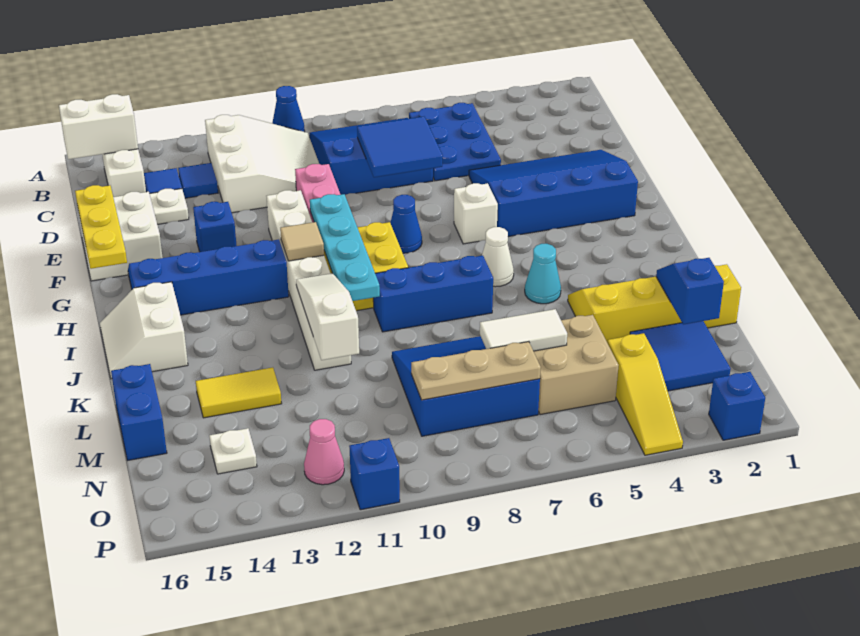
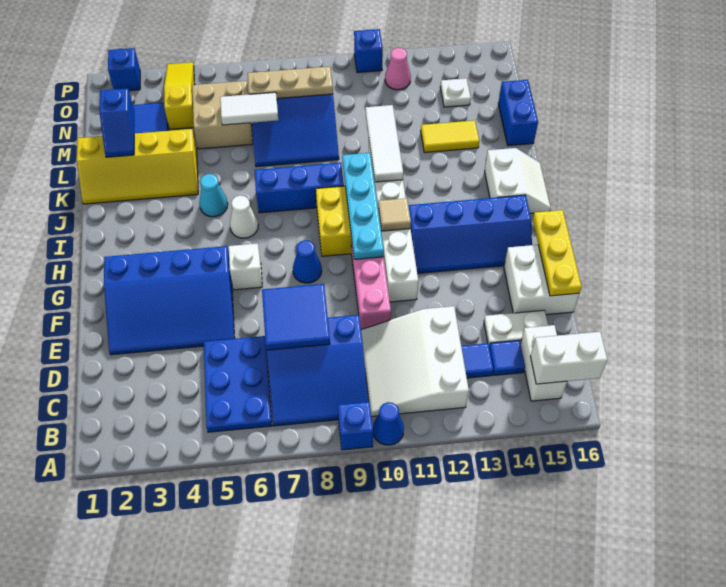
blue 1x1 brick [193,202,237,252] -> blue 1x1 brick moved to [338,402,373,450]
white 1x3 slope [296,273,359,360] -> white 1x3 tile [366,105,403,182]

